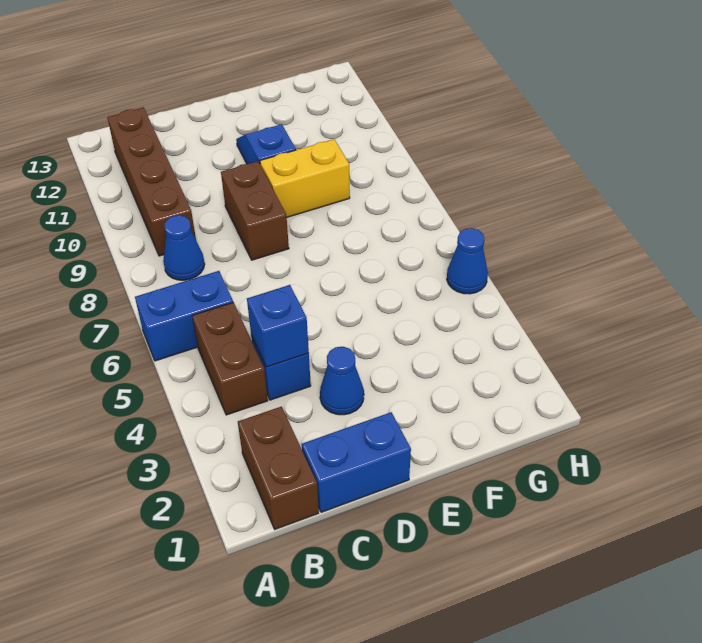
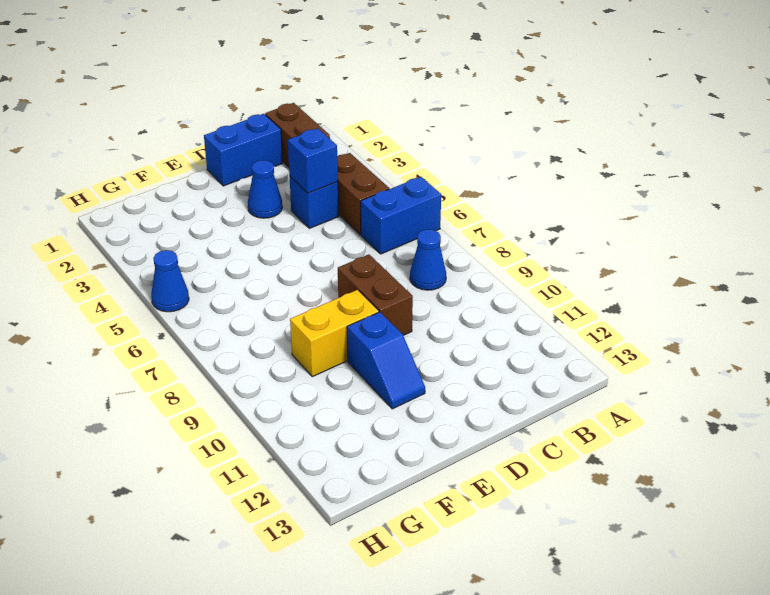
brown 1x4 brick [107,107,196,256] -> none

